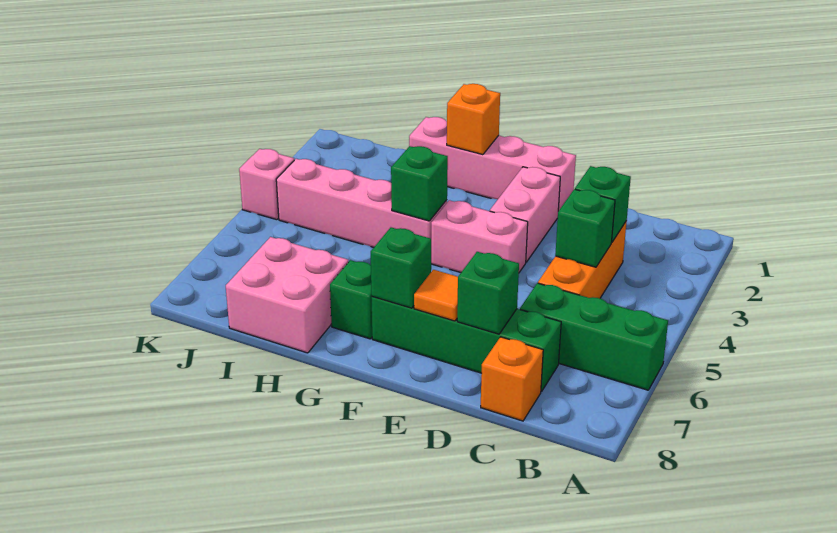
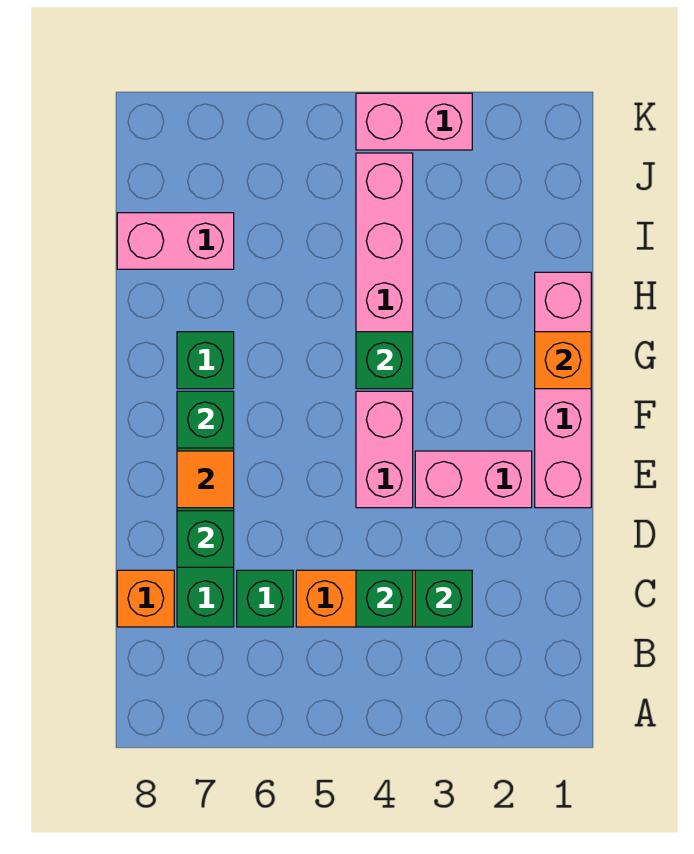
green 1x3 brick [520,283,668,390] -> green 1x1 brick [237,570,293,627]
pink 2x2 brick [226,237,348,353] -> pink 1x2 brick [117,213,234,269]
pink 1x1 brick [239,149,294,220] -> pink 1x2 brick [356,93,472,150]

